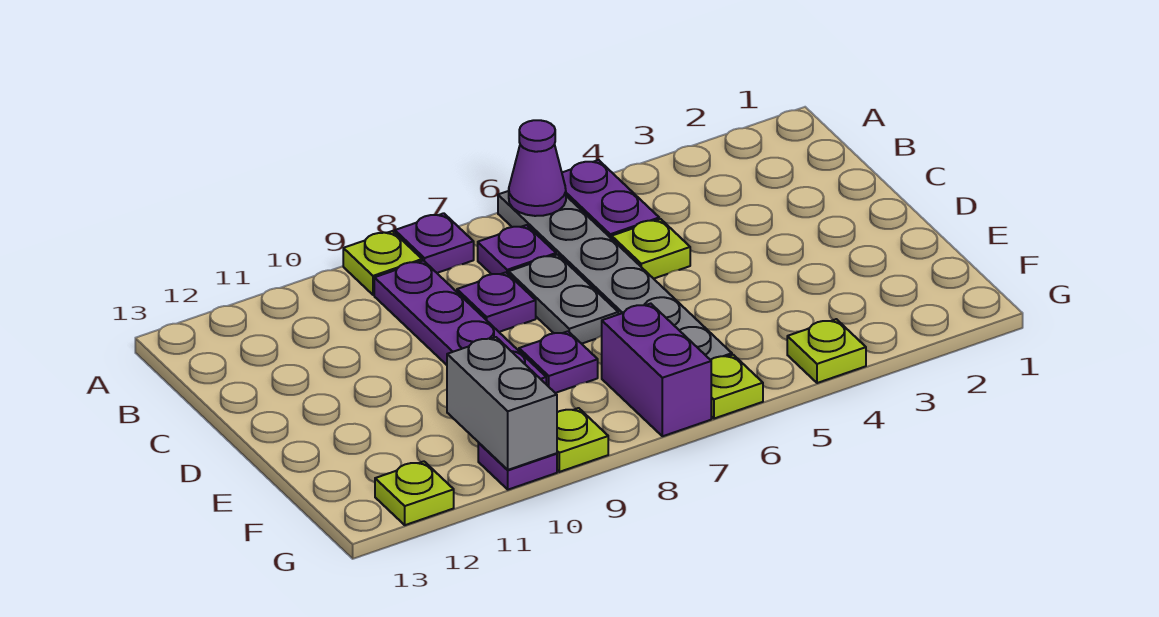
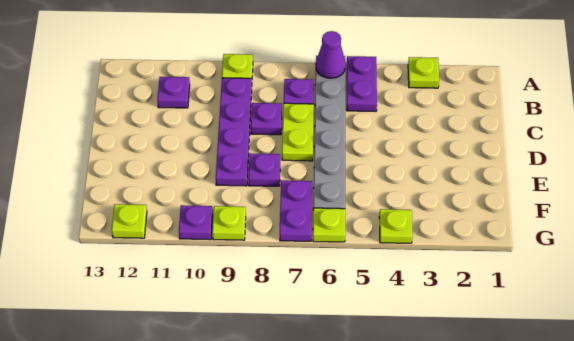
purple 1x1 plate [395,213,474,273] -> purple 1x1 plate moved to [157,77,190,108]
lime 1x1 plate [612,219,690,279] -> lime 1x1 plate moved to [408,57,439,88]
grey 1x2 plate [509,255,618,344] -> lime 1x2 plate [282,103,314,161]
purple 1x2 brick [602,304,711,436] -> purple 1x2 plate [280,180,312,241]
grey 1x2 brick [447,337,557,470] -> none

